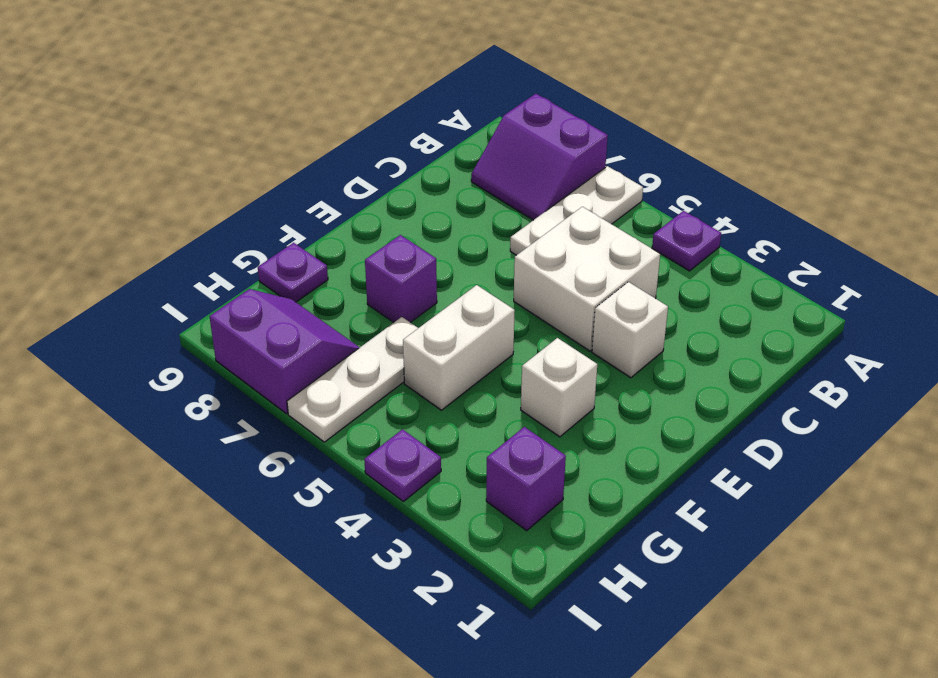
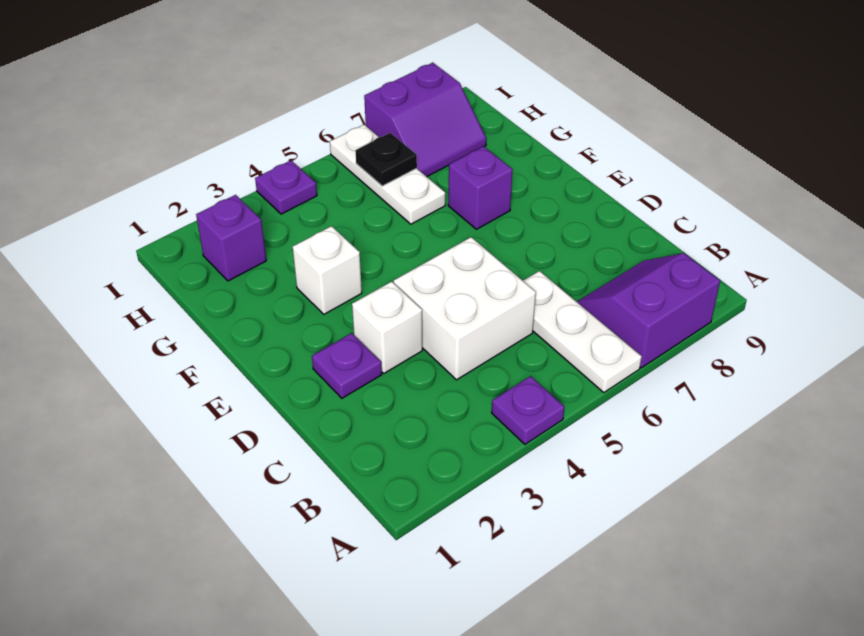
white 1x2 brick [403,285,515,410] -> none
purple 1x1 plate [258,243,328,302] -> purple 1x1 plate moved to [312,333,382,398]
none -> black 1x1 plate [355,133,417,186]

